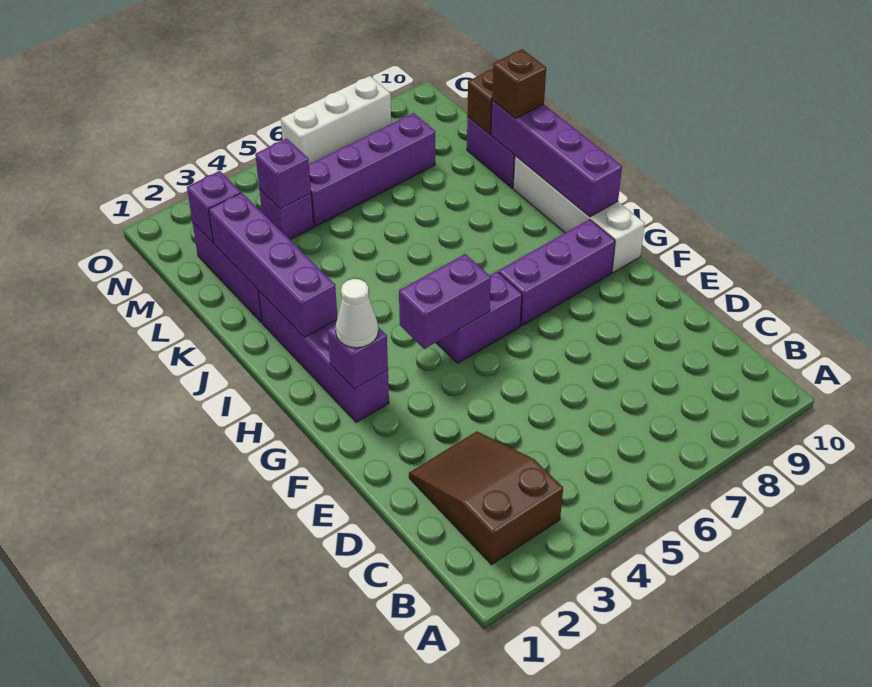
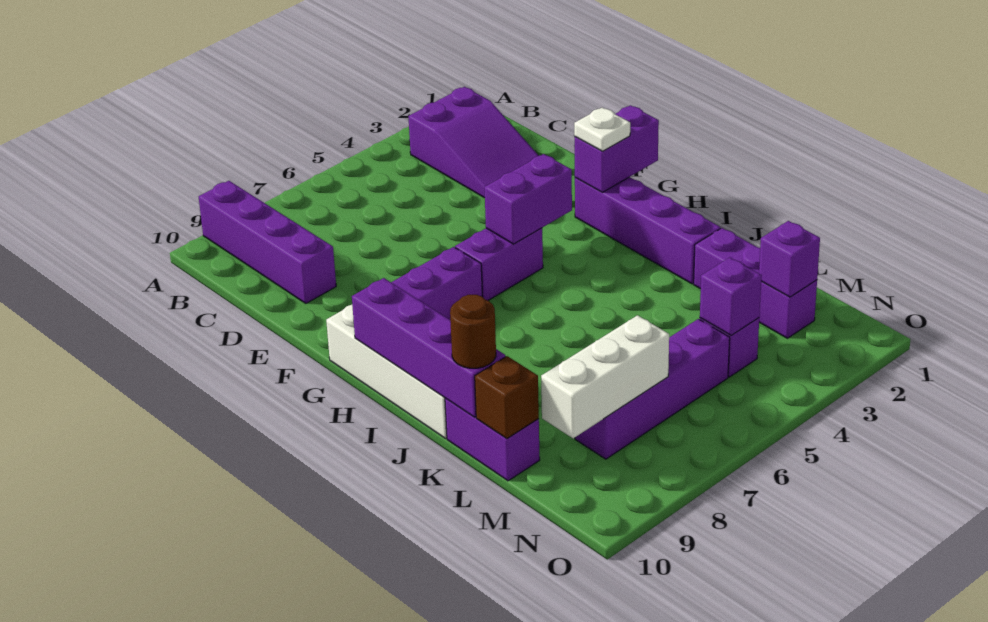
brown 2x3 slope [409,431,563,565] -> purple 2x3 slope [408,87,539,198]
purple 1x1 brick [328,325,388,389] -> purple 1x2 brick [575,105,659,192]
white 1x1 cone [335,279,378,348] -> white 1x1 plate [574,108,630,151]
purple 1x4 brick [209,193,338,337] -> purple 1x4 brick moved to [199,181,336,303]
brown 1x1 brick [492,49,546,119] -> brown 1x1 round brick [450,295,496,368]
white 1x3 brick [281,76,391,164] -> white 1x3 brick moved to [541,315,669,438]

